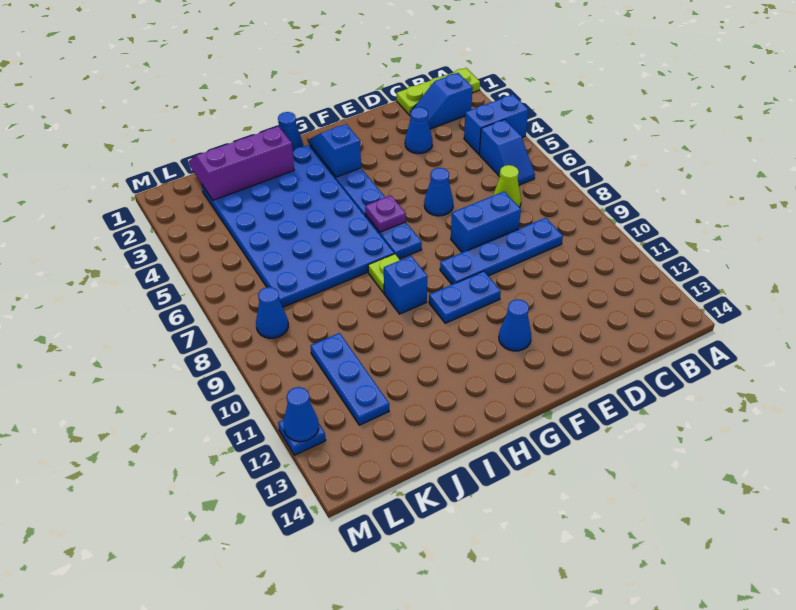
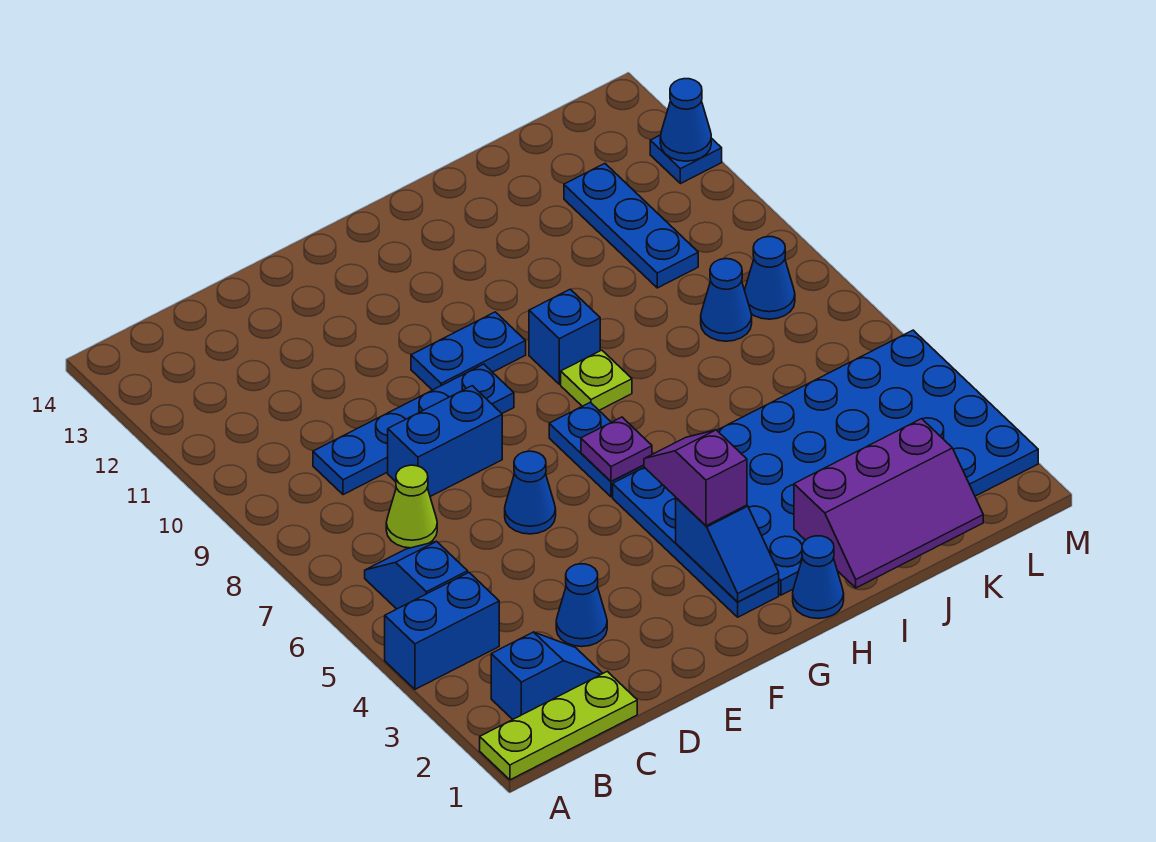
blue 1x1 cone [499,299,531,351] -> blue 1x1 cone moved to [701,259,752,341]
none -> purple 1x2 slope [644,430,747,526]
blue 4x6 plate [202,145,394,307] -> blue 4x6 plate turned to [717,330,1038,595]

